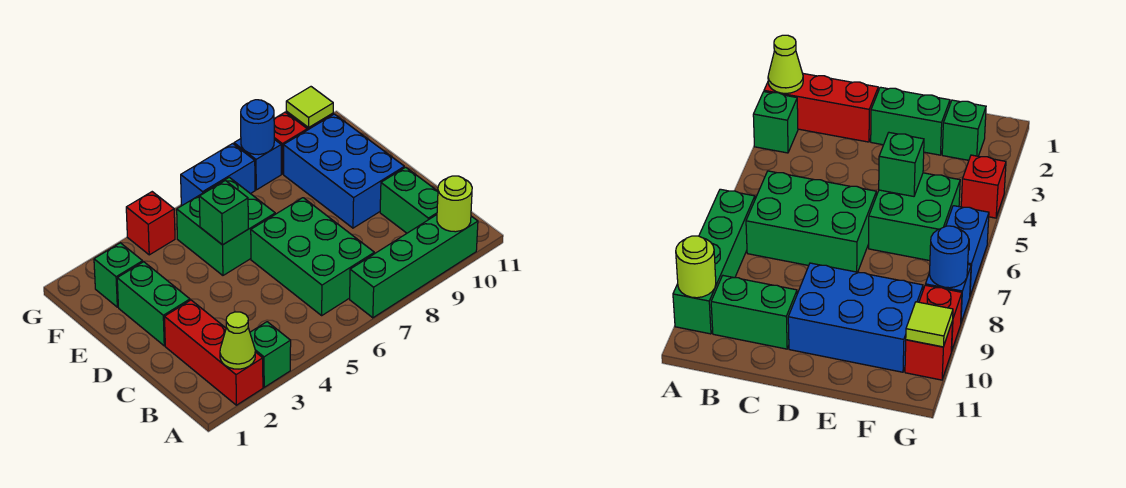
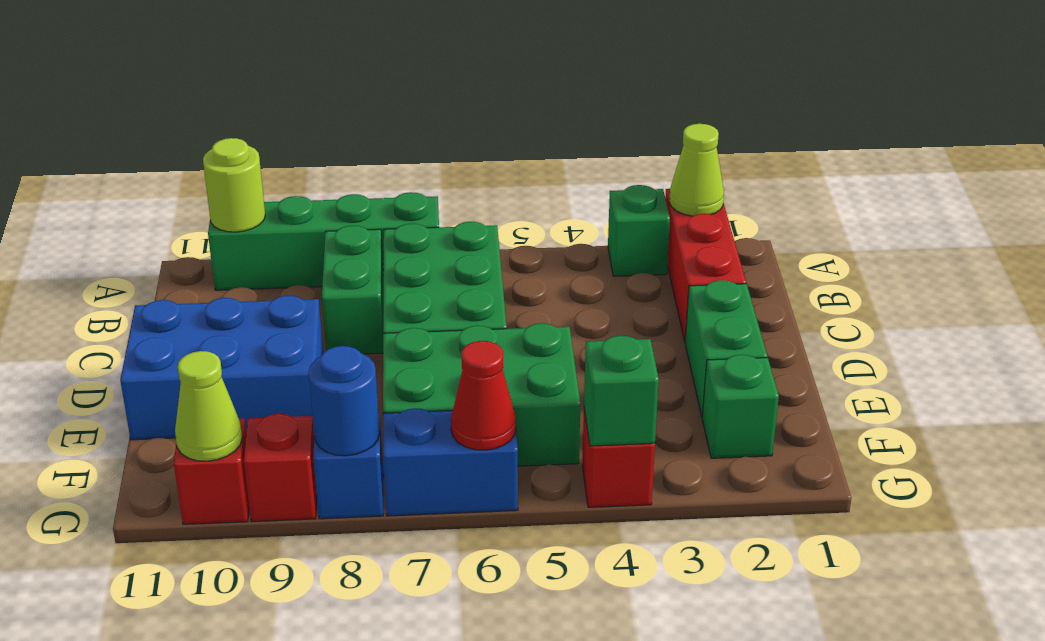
green 1x2 brick [380,167,438,233] -> green 1x2 brick moved to [322,226,384,354]
blue 2x3 brick [284,114,404,228] -> blue 2x3 brick turned to [120,296,323,440]
green 2x2 brick [177,177,275,275] -> green 2x3 brick [383,323,580,466]
green 1x1 brick [199,181,248,245] -> green 1x1 brick moved to [584,336,659,446]
none -> red 1x1 cone [451,341,516,450]
lime 1x1 tile [286,87,333,128] -> lime 1x1 cone [175,351,242,461]

